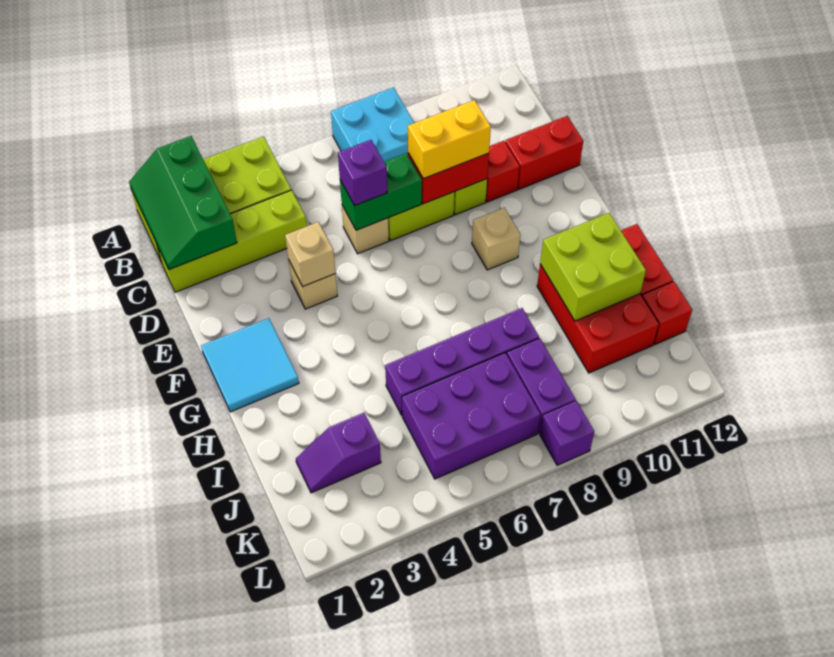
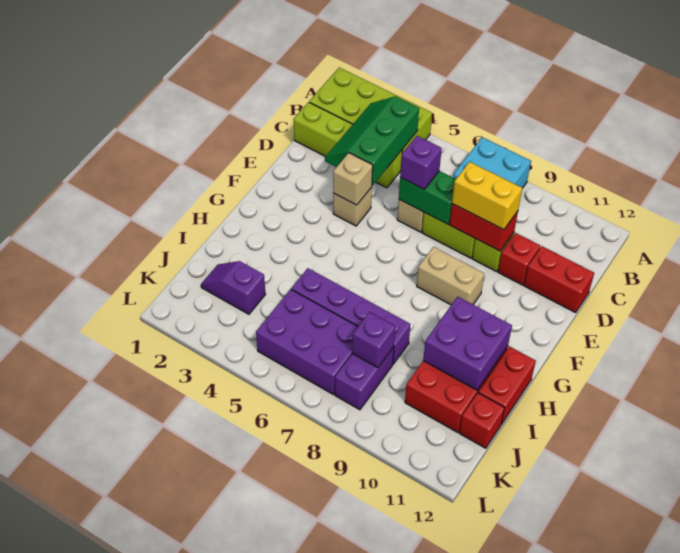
green 2x3 slope [129,136,237,270] -> green 2x3 slope moved to [325,96,419,186]
cyan 2x2 tile [201,318,299,412] -> none
tan 1x1 brick [472,208,520,270] -> tan 1x2 brick [417,247,484,305]
lime 2x2 brick [540,213,646,321] -> purple 2x2 brick [423,297,512,390]
purple 1x1 brick [540,401,594,465] -> purple 1x1 brick moved to [352,312,395,368]

